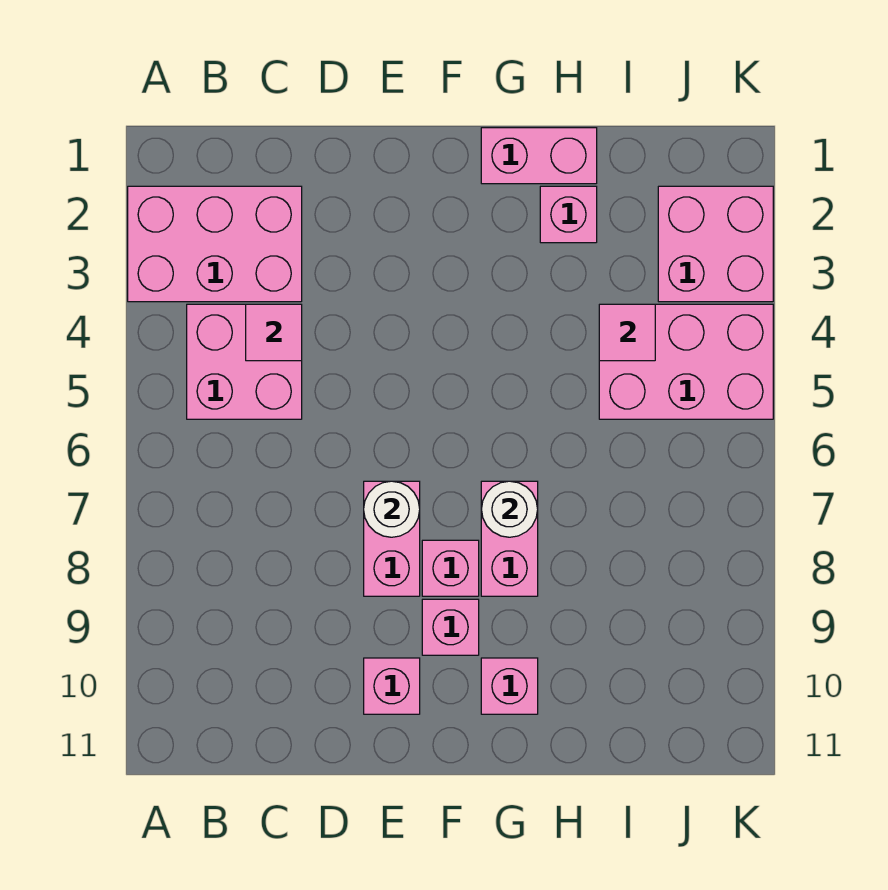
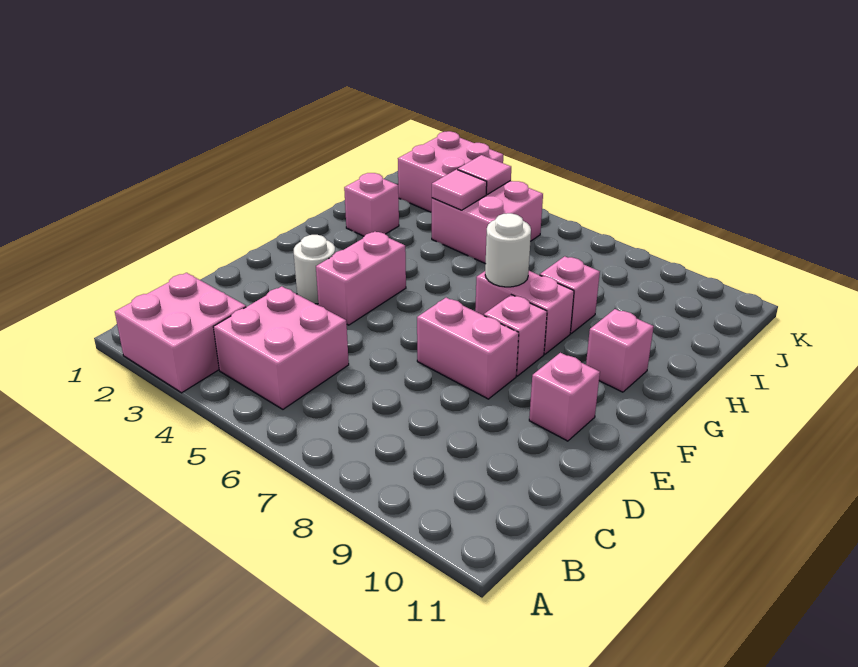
pink 2x3 brick [128,186,302,302] -> pink 2x2 brick [115,273,246,393]
pink 1x1 tile [246,304,302,361] -> pink 1x1 tile moved to [458,155,511,194]
white 1x1 round brick [364,481,420,537] -> white 1x1 round brick moved to [294,235,335,304]
pink 1x1 brick [422,599,479,655] -> pink 1x1 brick moved to [540,256,600,333]
pink 1x2 brick [481,128,597,184] -> pink 1x2 brick moved to [316,232,406,325]
pink 2x3 brick [599,304,773,419] -> pink 2x2 brick [432,181,543,264]

